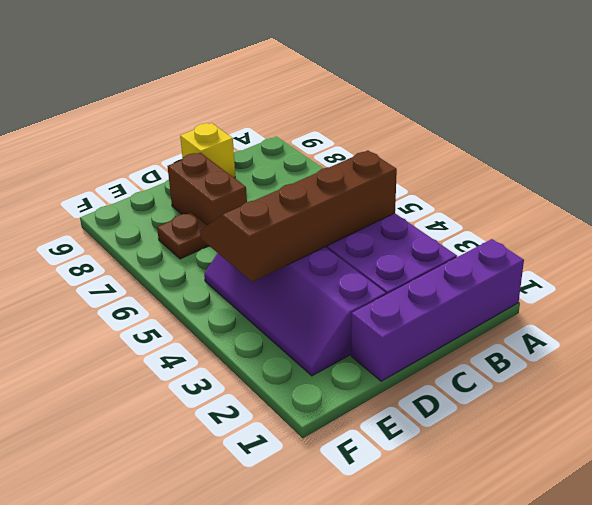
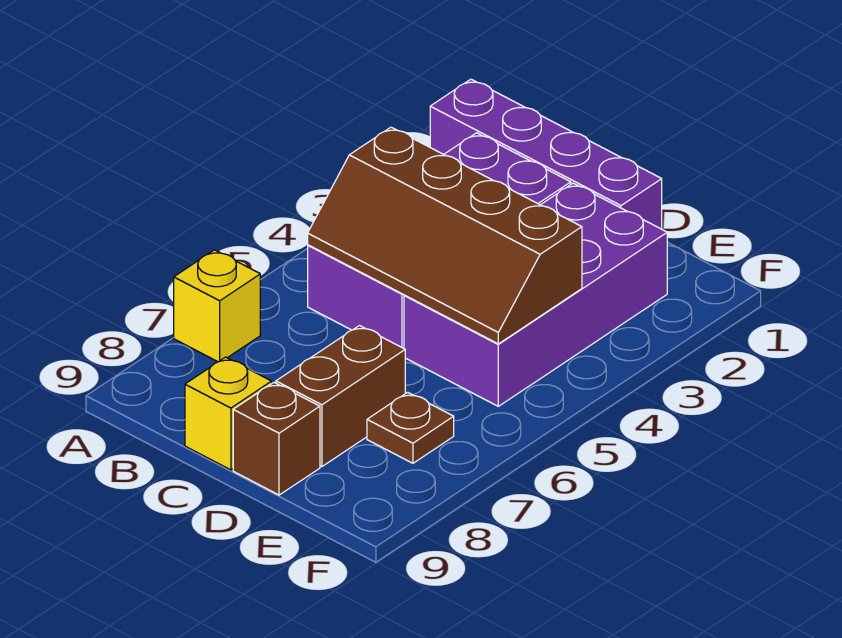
none -> yellow 1x1 brick [174,250,260,362]
purple 2x4 slope [204,247,386,376] -> purple 2x4 brick [404,183,667,406]
none -> brown 1x1 brick [233,383,320,495]

